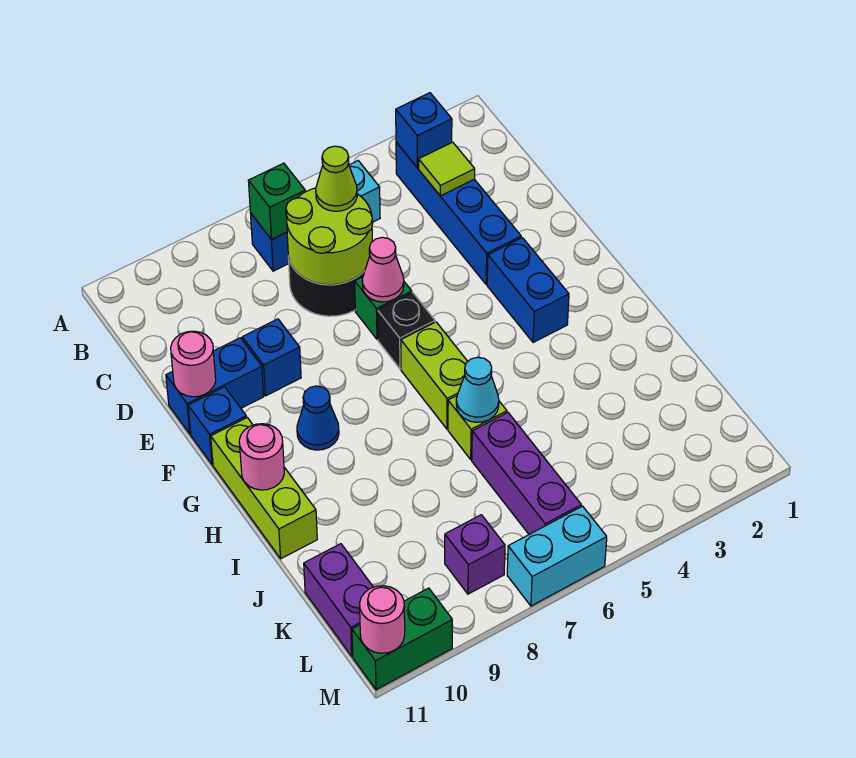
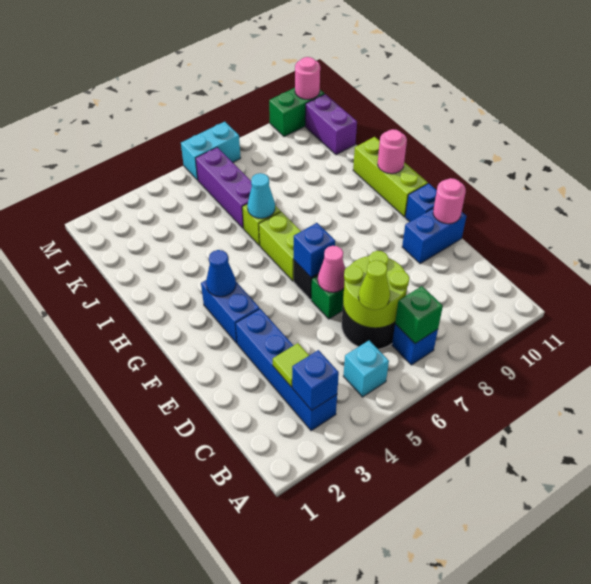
blue 1x1 brick [242,319,301,396] -> blue 1x1 brick moved to [294,223,335,277]
blue 1x1 cone [297,386,339,450] -> blue 1x1 cone moved to [206,250,236,297]
purple 1x1 brick [445,515,505,594] -> none

